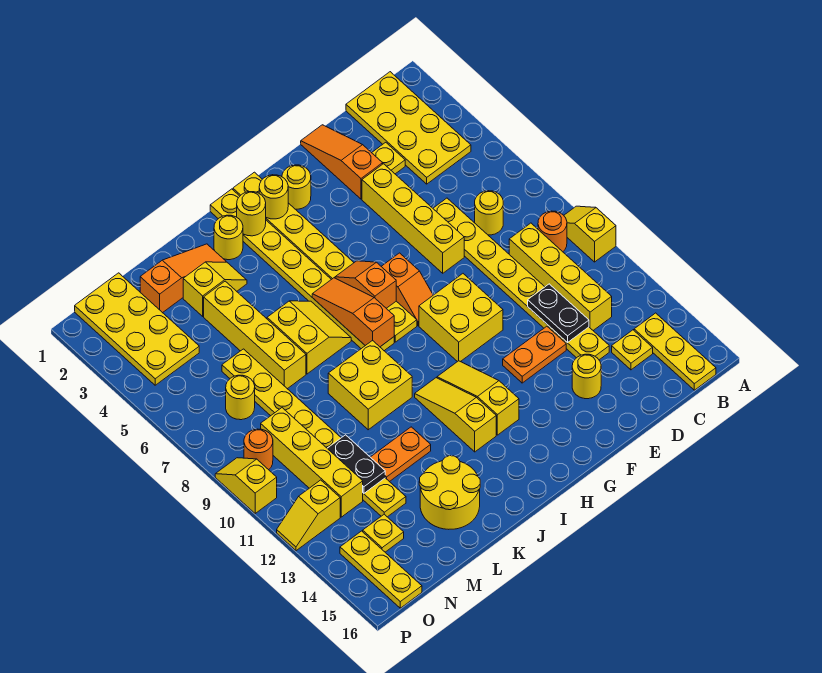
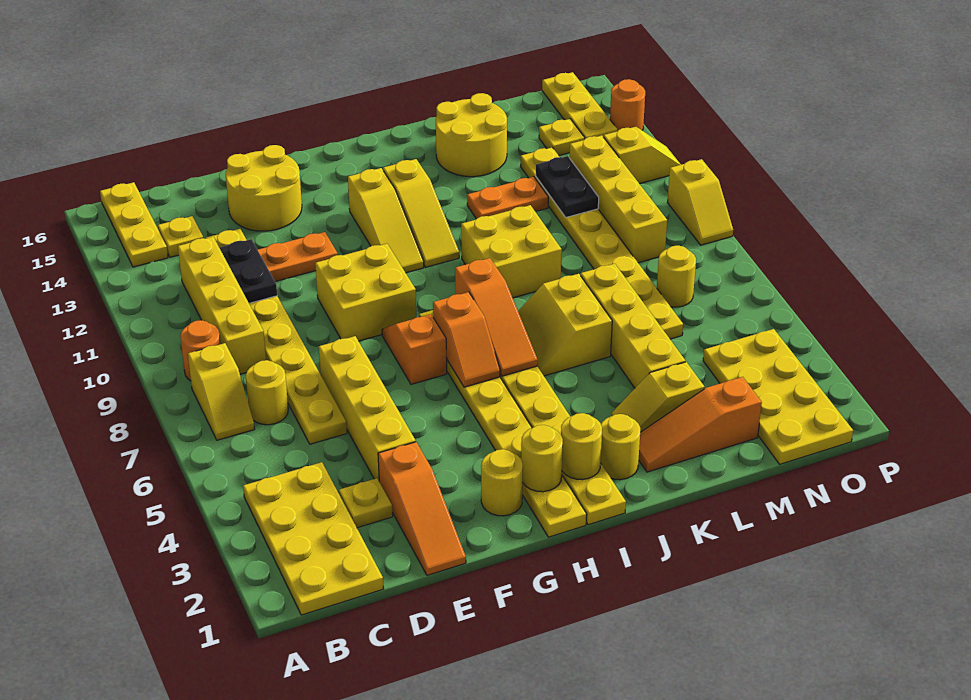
yellow 1x2 slope [564,206,616,262] -> yellow 1x2 slope moved to [188,343,254,440]
yellow 1x1 round brick [572,354,601,399] -> yellow 2x2 round brick [226,145,302,231]
orange 1x1 round brick [244,429,273,470] -> orange 1x1 round brick moved to [610,79,645,131]

